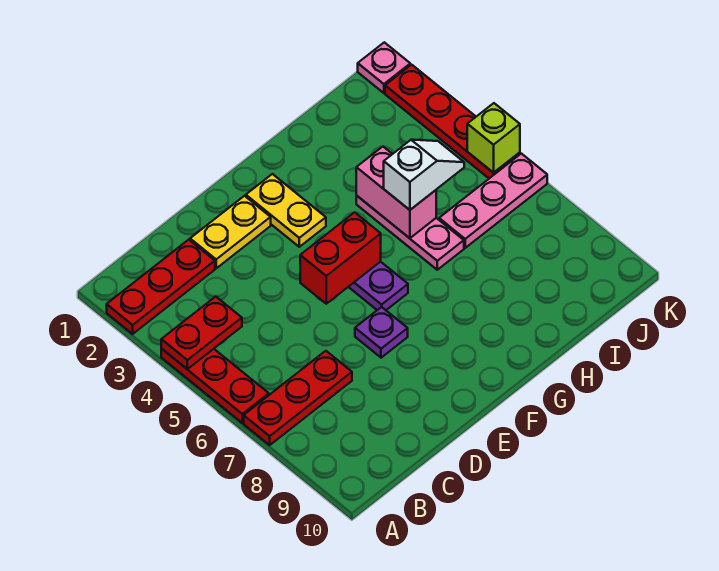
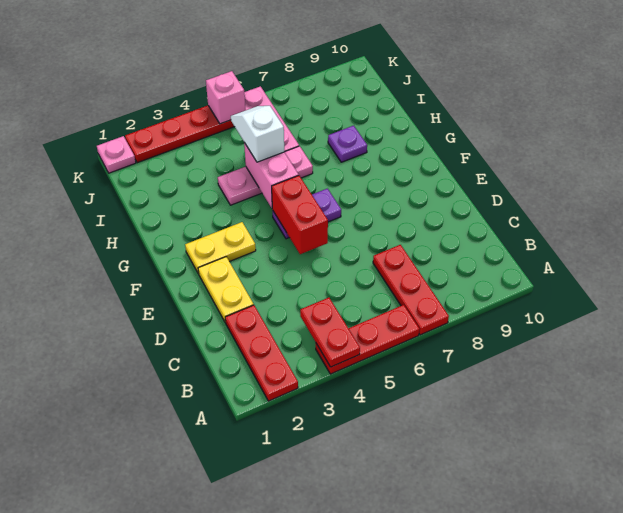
purple 1x1 plate [355,307,408,358] -> purple 1x1 plate moved to [328,126,367,162]
pink 1x2 brick [356,147,436,238] -> pink 1x2 brick turned to [244,143,299,208]
lime 1x1 brick [467,103,520,173] -> pink 1x1 brick [206,71,245,124]

